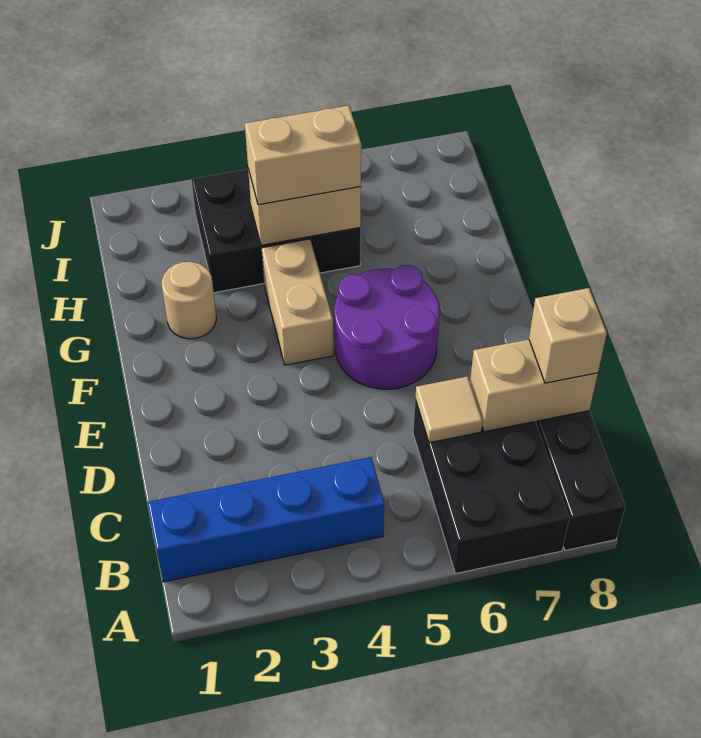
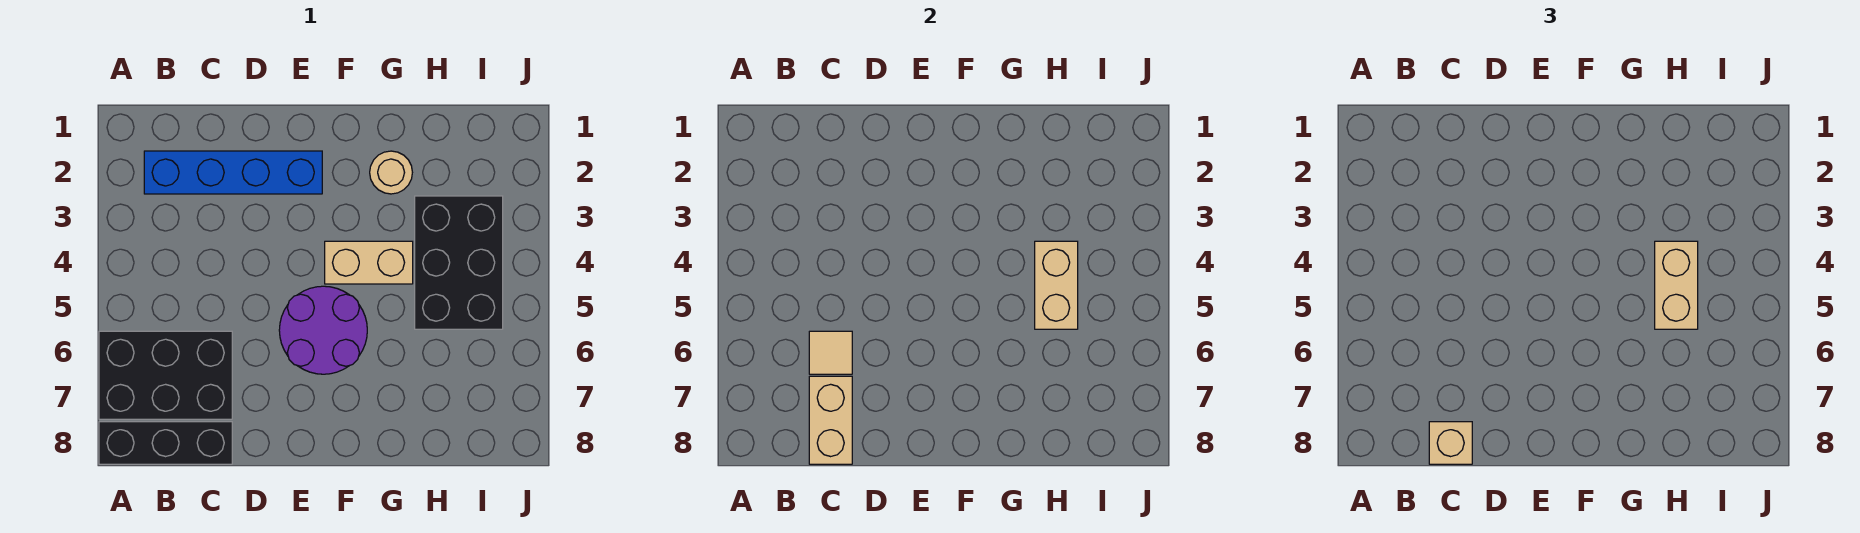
blue 1x4 brick [148,457,385,582] -> blue 1x4 brick turned to [144,151,322,194]

